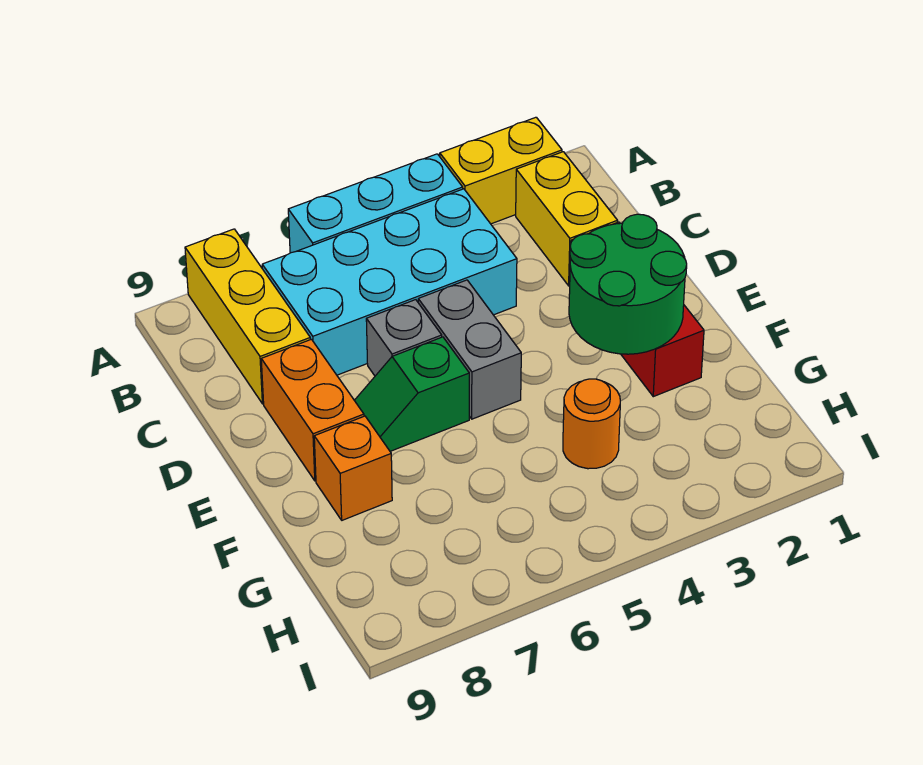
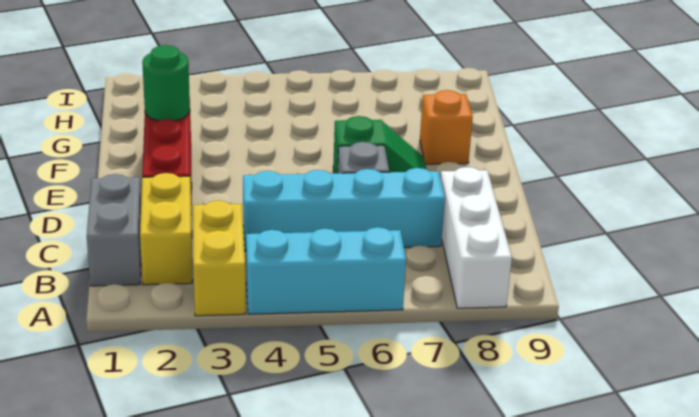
yellow 1x2 brick [440,117,562,224] -> yellow 1x2 brick turned to [193,201,245,316]
yellow 1x3 brick [185,229,310,404] -> white 1x3 brick [440,167,512,308]
cyan 2x4 brick [262,189,517,375] -> cyan 1x4 brick [243,168,445,251]
grey 1x2 brick [418,280,521,419] -> grey 1x2 brick moved to [87,174,141,286]
orange 1x2 brick [261,339,364,481] -> none
green 2x2 round brick [569,214,687,354] -> green 1x1 round brick [142,45,190,121]
orange 1x1 round brick [563,379,620,469] -> none

